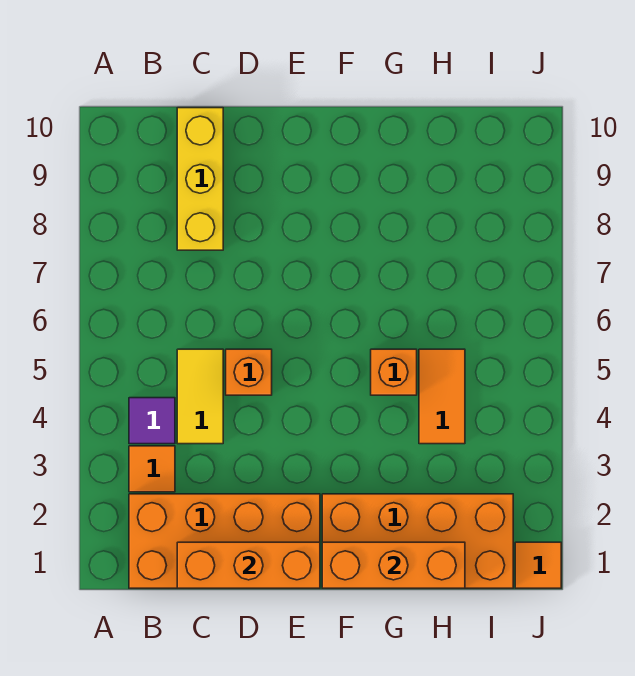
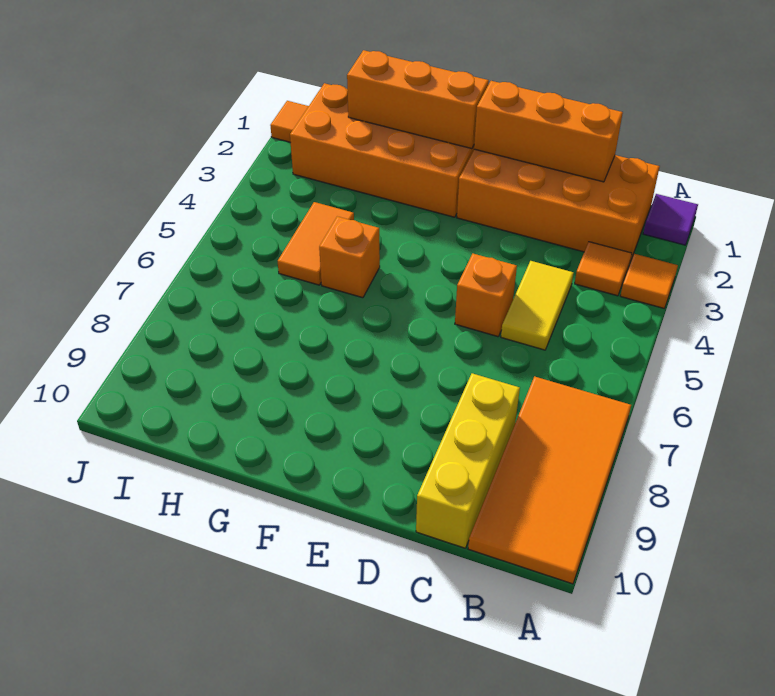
none -> orange 1x1 tile [620,254,678,308]
none -> orange 2x4 tile [468,376,631,584]
purple 1x1 tile [129,398,175,444] -> purple 1x1 tile moved to [643,194,698,245]

